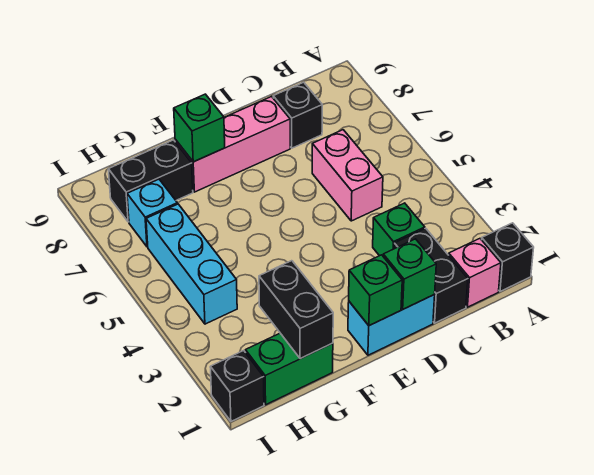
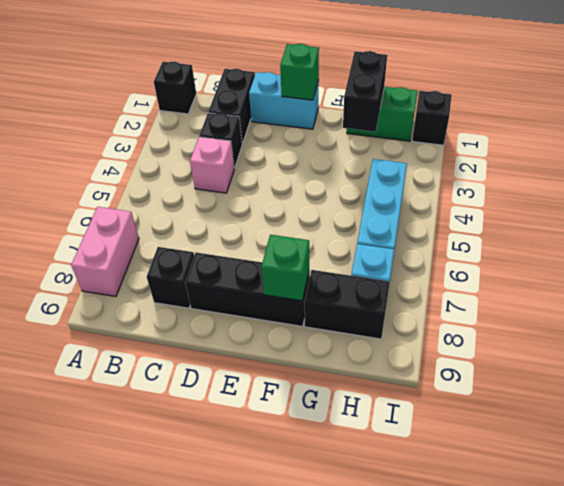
pink 1x1 brick [449,239,501,307] -> pink 1x1 brick moved to [190,137,234,193]
green 1x1 brick [373,203,425,256] -> black 1x1 brick [199,113,242,168]
pink 1x2 brick [312,130,383,221] -> pink 1x2 brick moved to [71,207,139,296]
green 1x1 brick [383,239,436,309] -> none
pink 1x3 brick [175,96,290,192] -> black 1x3 brick [185,252,310,327]

